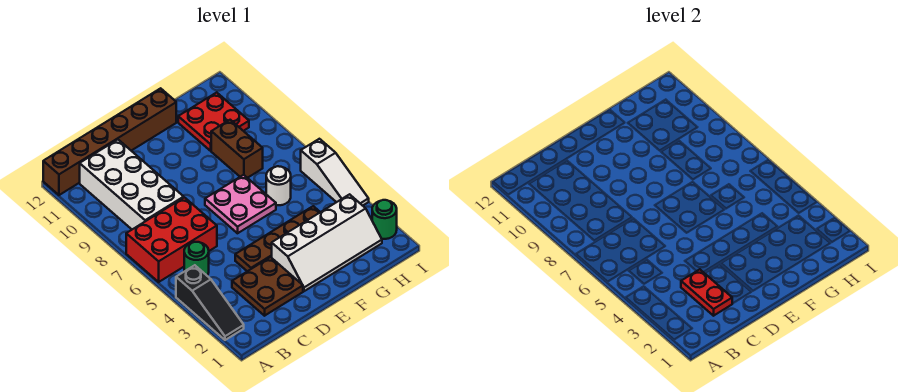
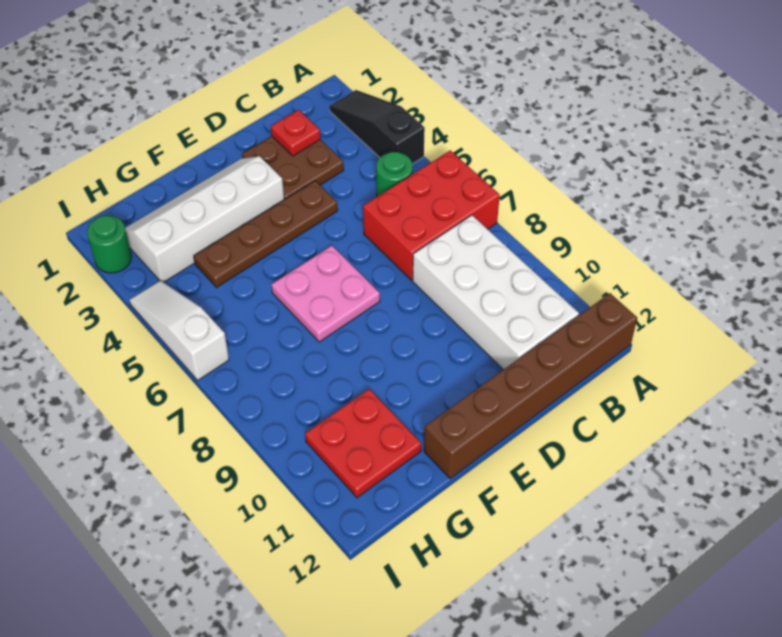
red 1x2 plate [681,269,732,316] -> red 1x1 plate [271,110,320,156]
white 1x1 round brick [266,166,291,205] -> none
brown 1x2 brick [211,120,263,178] -> none

